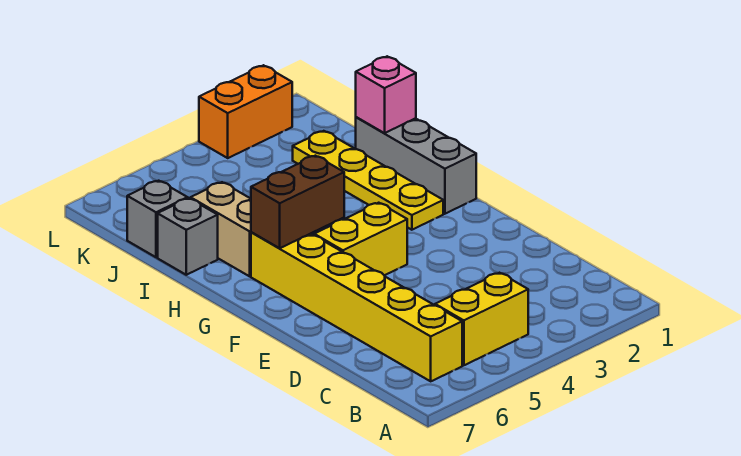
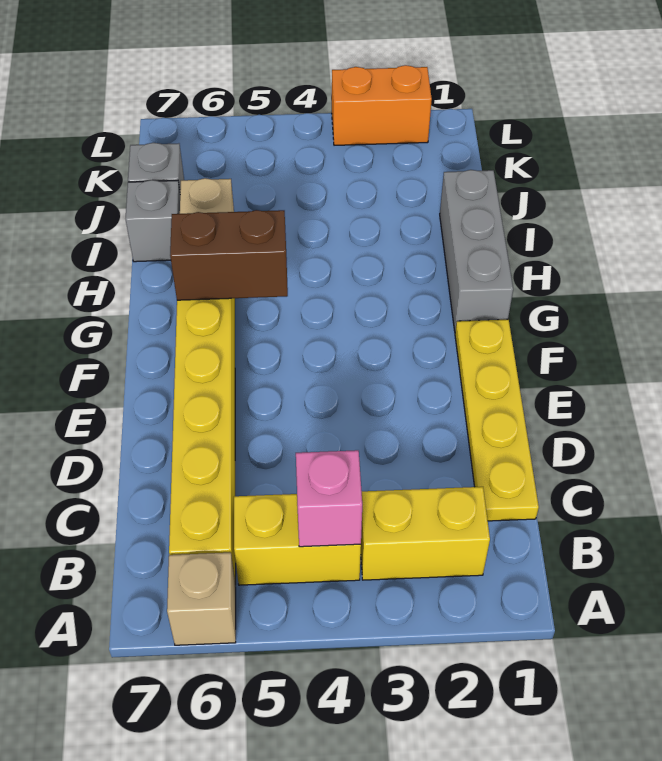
none -> tan 1x1 brick [167,553,236,645]
yellow 1x2 brick [314,203,407,275] -> yellow 1x2 brick moved to [361,487,490,580]
yellow 1x4 plate [293,131,443,230] -> yellow 1x4 plate moved to [455,319,539,521]
pink 1x1 brick [356,56,416,133] -> pink 1x1 brick moved to [296,450,362,547]

